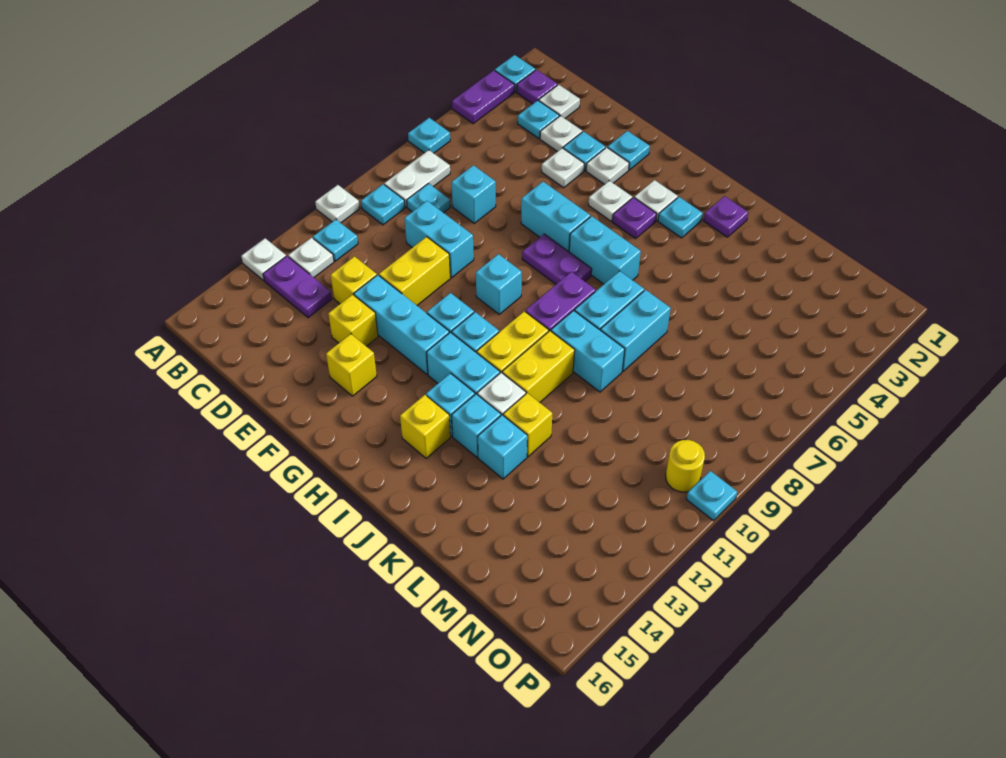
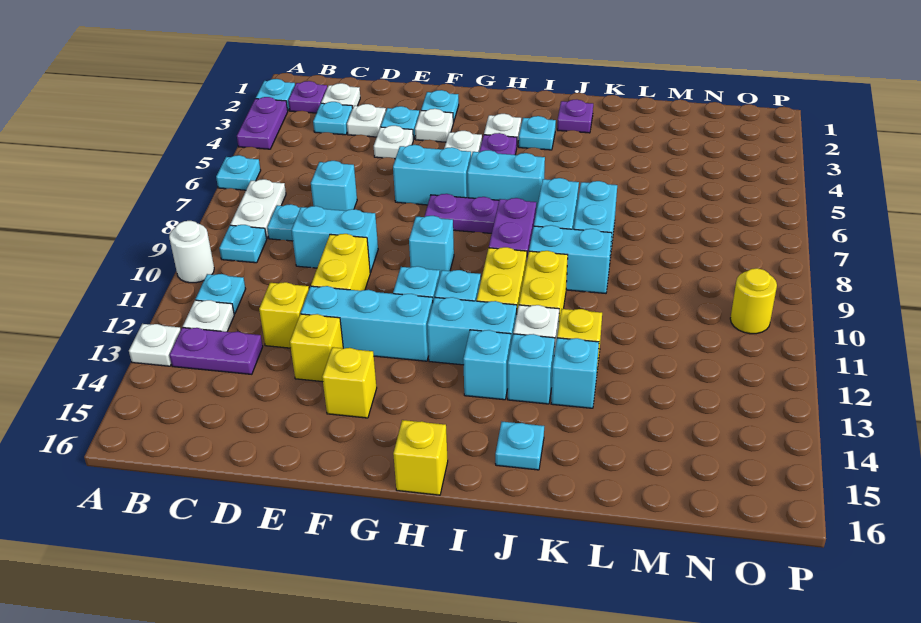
white 1x1 plate [315,185,360,223] -> white 1x1 round brick [169,221,214,283]
yellow 1x1 brick [400,395,450,458] -> yellow 1x1 brick moved to [393,420,448,495]
cyan 1x1 plate [686,471,737,521] -> cyan 1x1 plate moved to [495,422,544,470]

